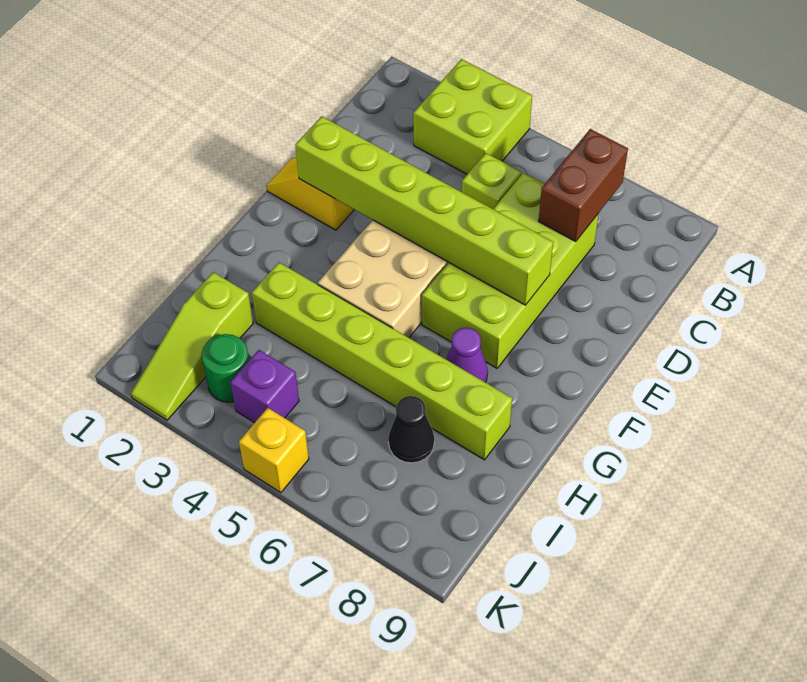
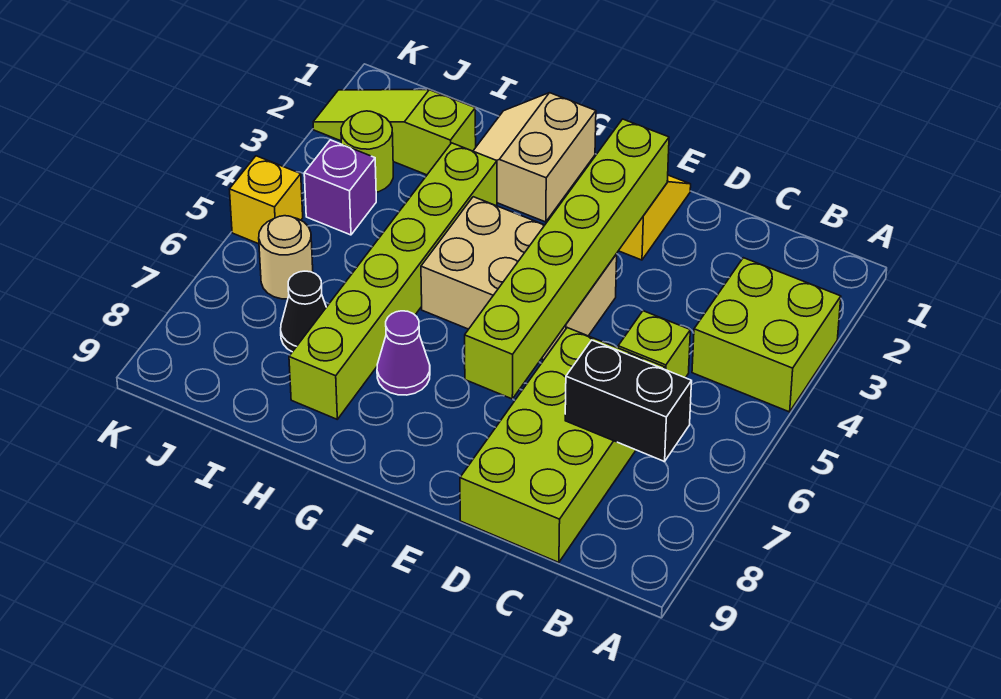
brown 1x2 brick [539,129,628,242] -> black 1x2 brick [565,340,692,461]
lime 2x4 brick [422,173,599,368] -> lime 2x4 brick turned to [460,328,665,562]
none -> tan 2x2 slope [473,93,596,222]
green 1x1 round brick [202,334,249,402] -> lime 1x1 round brick [341,111,393,192]
none -> tan 1x1 round brick [259,216,313,299]

